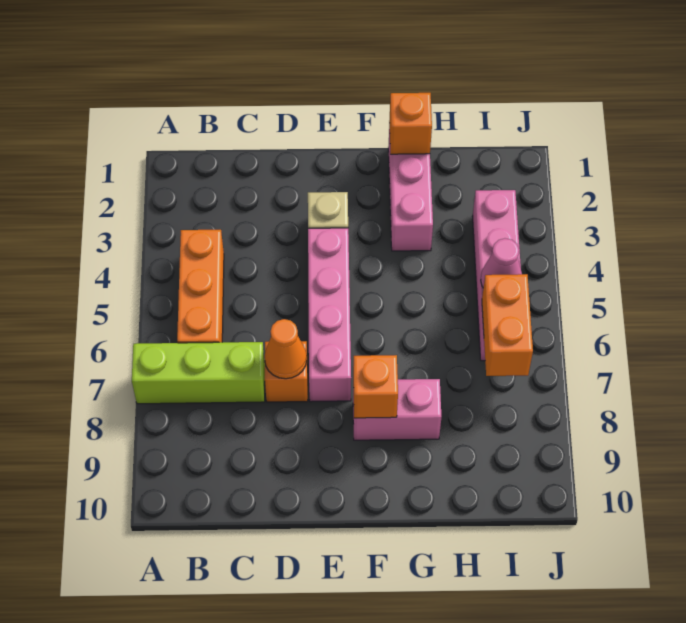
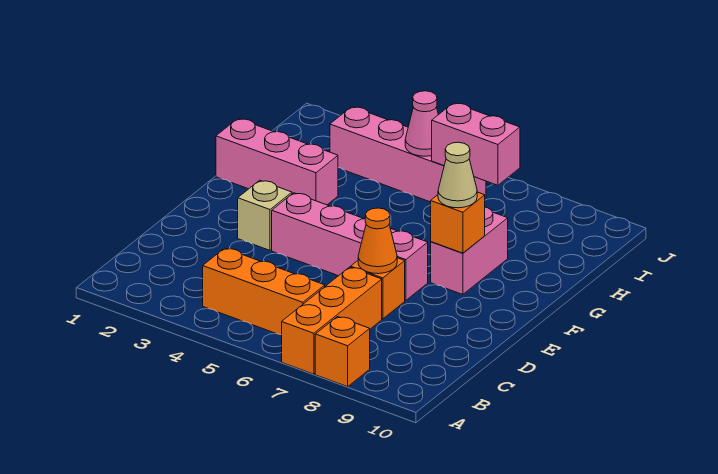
lime 1x3 brick [132,342,265,404] -> orange 1x3 brick [282,267,382,374]
none -> tan 1x1 cone [438,142,477,208]
orange 1x1 brick [389,93,432,154] -> orange 1x1 brick moved to [315,317,370,387]
orange 1x2 brick [482,274,533,376] -> pink 1x2 brick [432,103,520,185]

